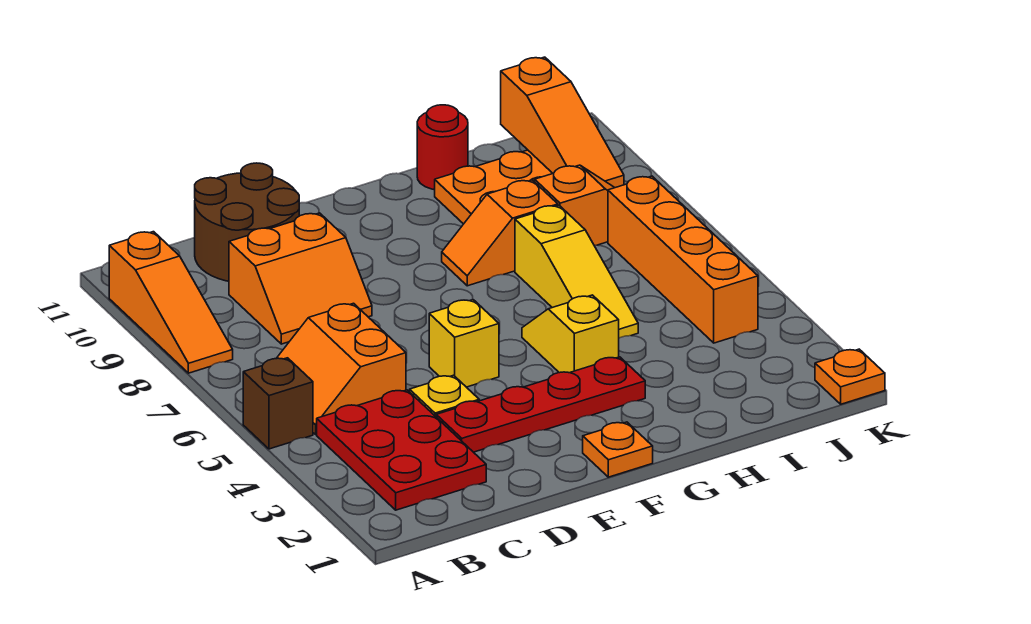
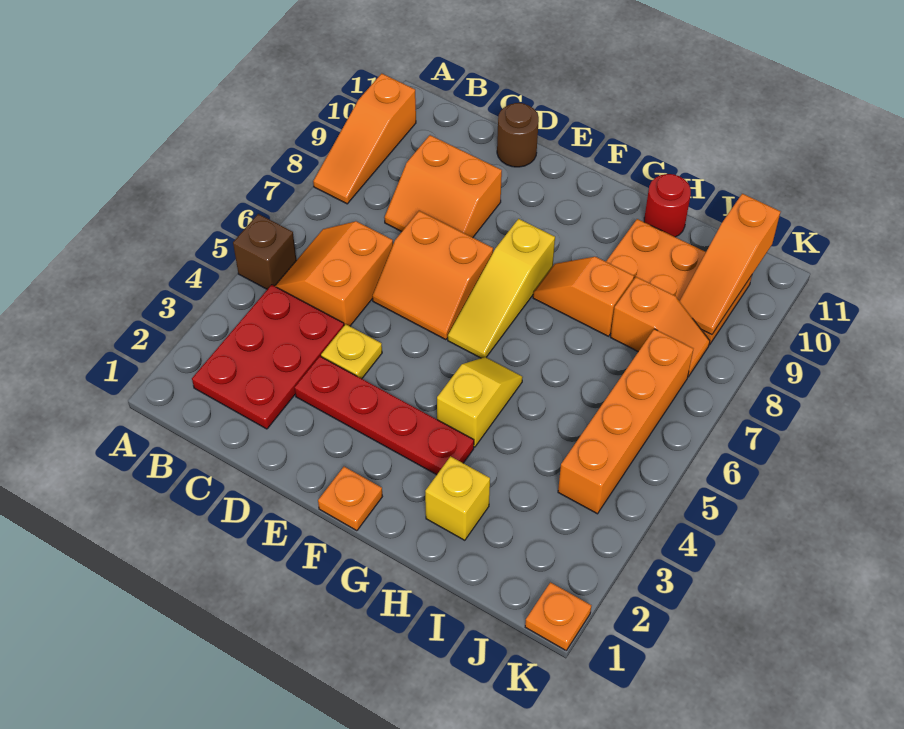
brown 2x2 round brick [195,163,299,281] -> brown 1x1 round brick [497,103,539,167]
none -> orange 2x2 slope [372,211,493,340]
yellow 1x1 brick [429,300,499,387] -> yellow 1x1 brick moved to [425,456,490,540]
yellow 1x3 slope [515,205,638,338] -> yellow 1x3 slope moved to [448,219,555,358]

